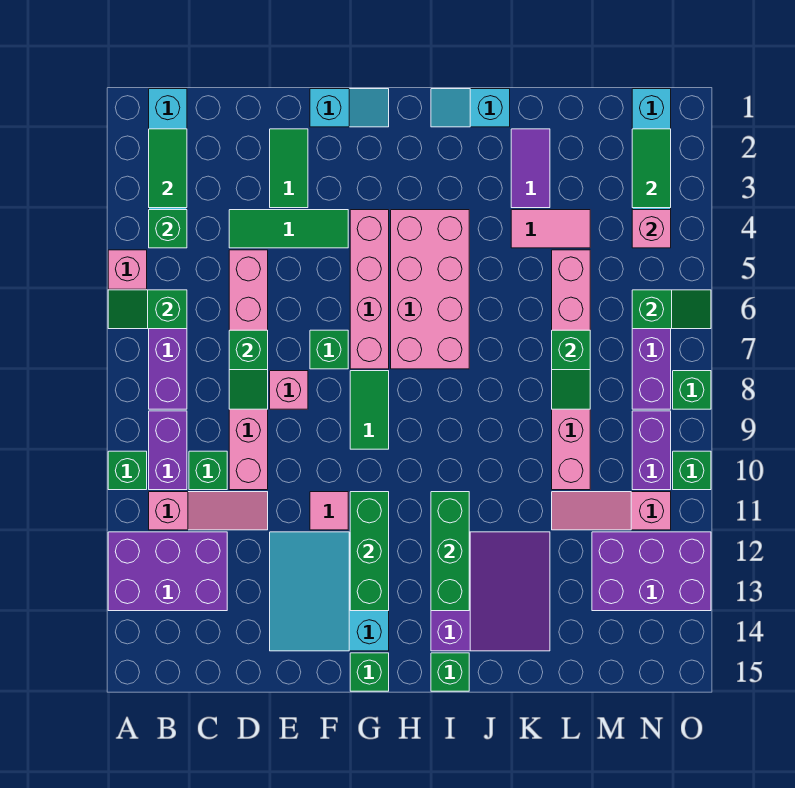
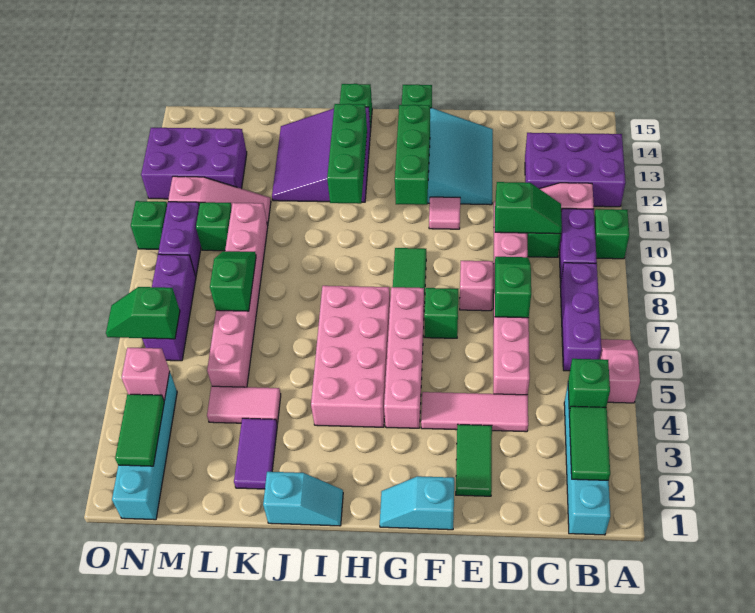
green 1x2 slope [108,290,187,329] -> green 1x2 slope moved to [495,182,562,234]
green 1x3 tile [229,210,348,248] -> pink 1x3 tile [421,392,528,432]
green 1x1 brick [673,371,711,409] -> green 1x1 brick moved to [196,202,232,251]

